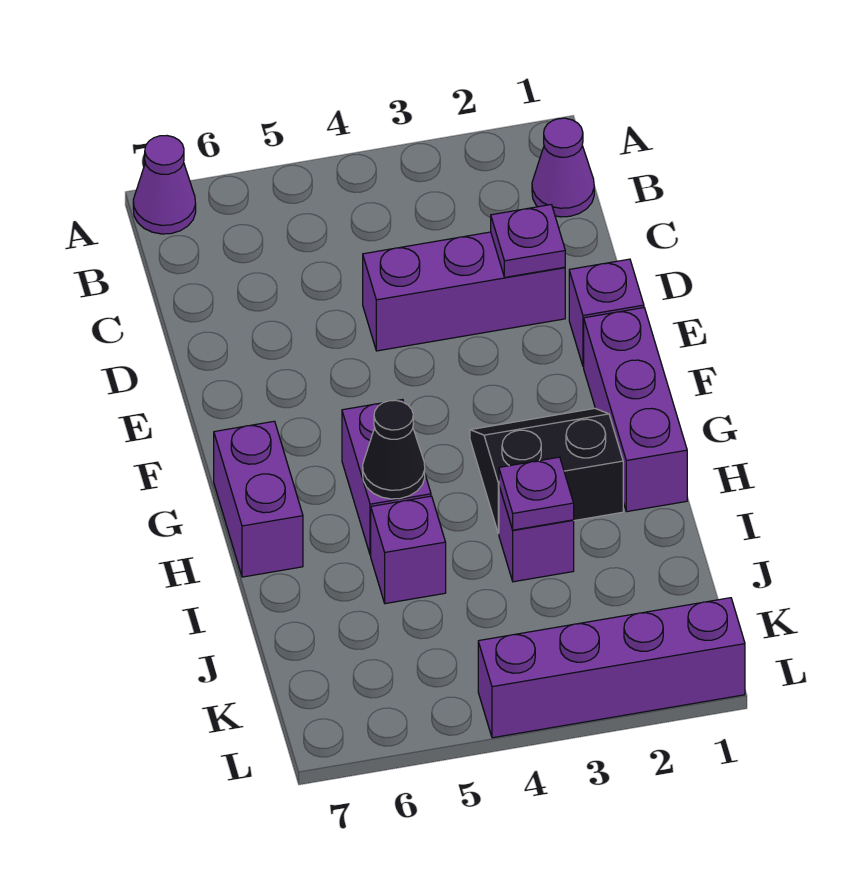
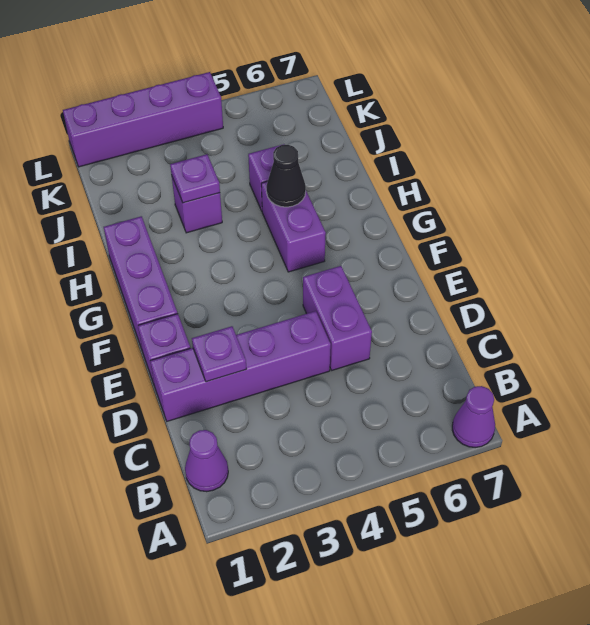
purple 1x3 brick [363,232,565,351] -> purple 1x4 brick [150,311,331,421]
black 2x2 slope [470,408,623,533] -> none
purple 1x2 brick [214,421,303,577] -> purple 1x2 brick moved to [303,266,372,370]

